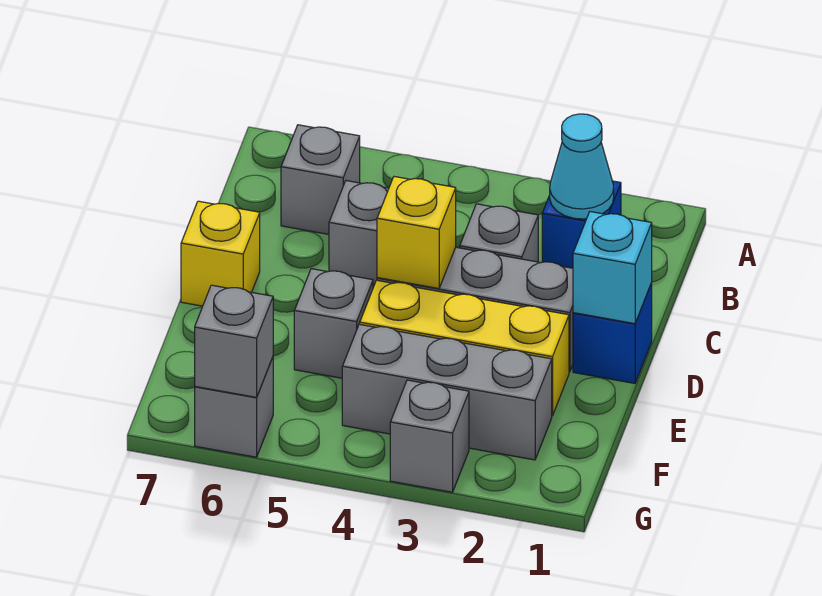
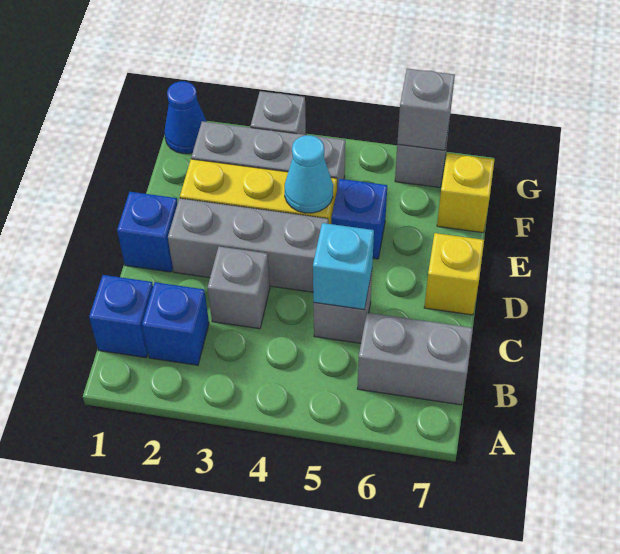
none -> blue 1x1 brick [89,275,153,358]
cyan 1x1 cone [550,114,614,219] -> cyan 1x1 cone moved to [285,135,333,213]
grey 1x1 brick [281,125,360,234] -> grey 1x2 brick [357,313,473,405]
cyan 1x1 brick [573,212,652,324] -> cyan 1x1 brick moved to [313,223,374,310]
yellow 1x1 brick [377,177,456,289] -> yellow 1x1 brick moved to [437,153,495,233]
grey 1x1 brick [294,269,373,378] -> blue 1x1 brick [331,179,387,259]
none -> blue 1x1 cone [164,81,207,154]

